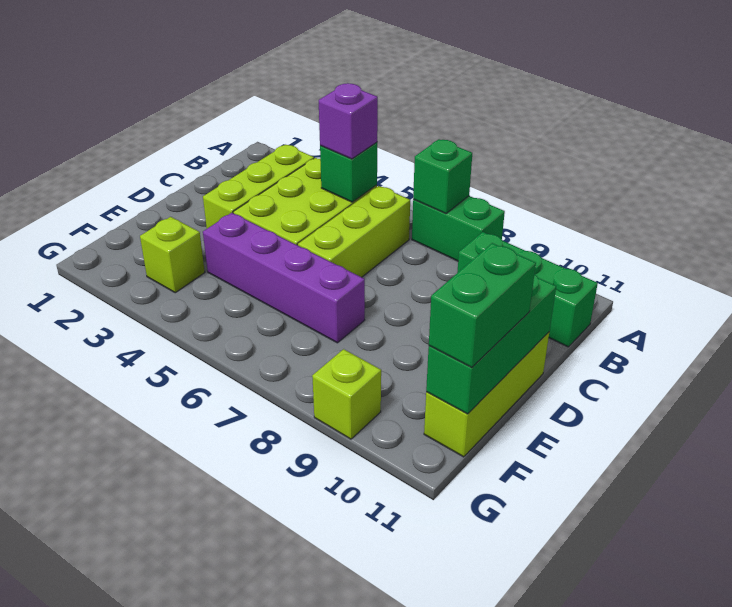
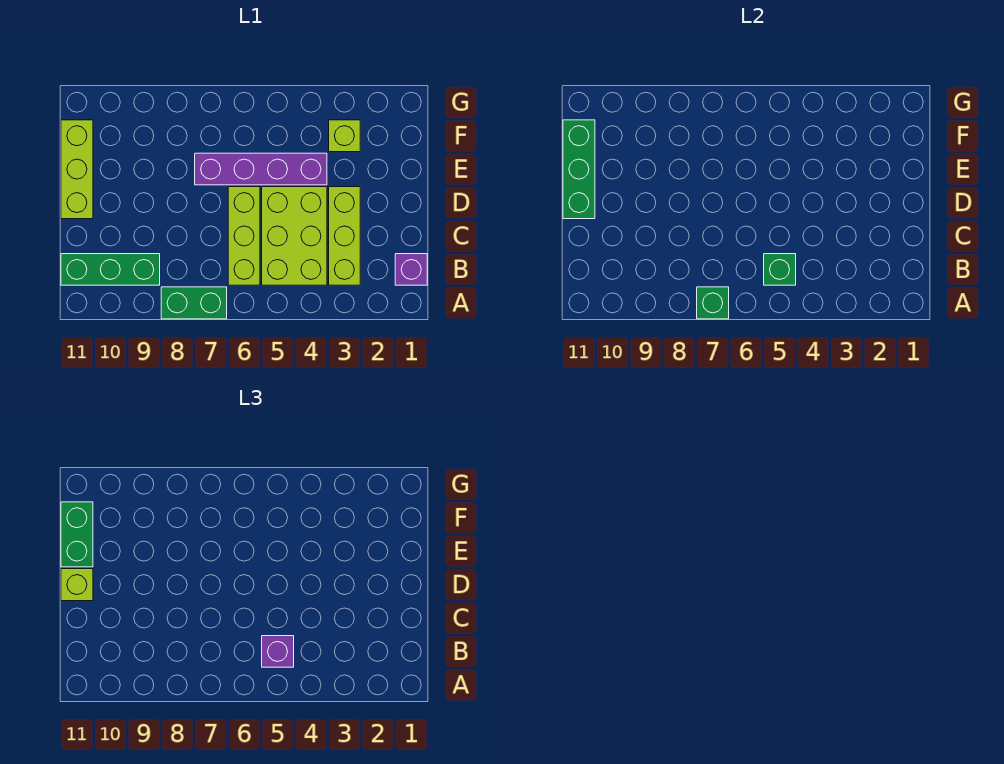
none -> purple 1x1 brick [395,254,427,285]
lime 1x1 brick [312,349,381,439] -> lime 1x1 brick moved to [61,569,93,601]

